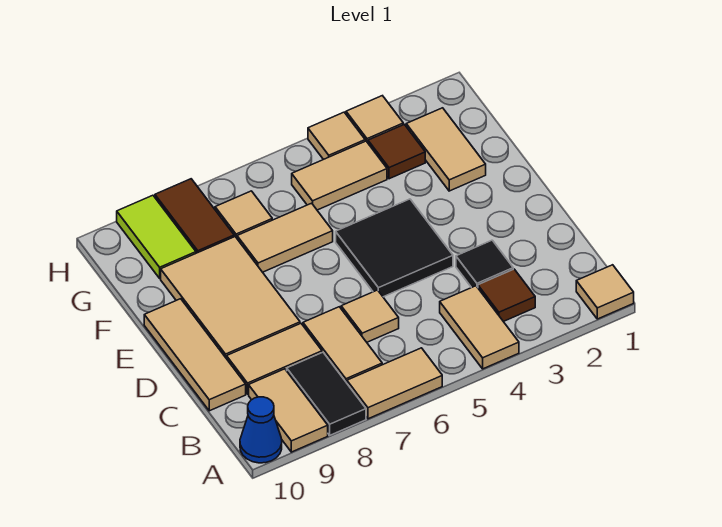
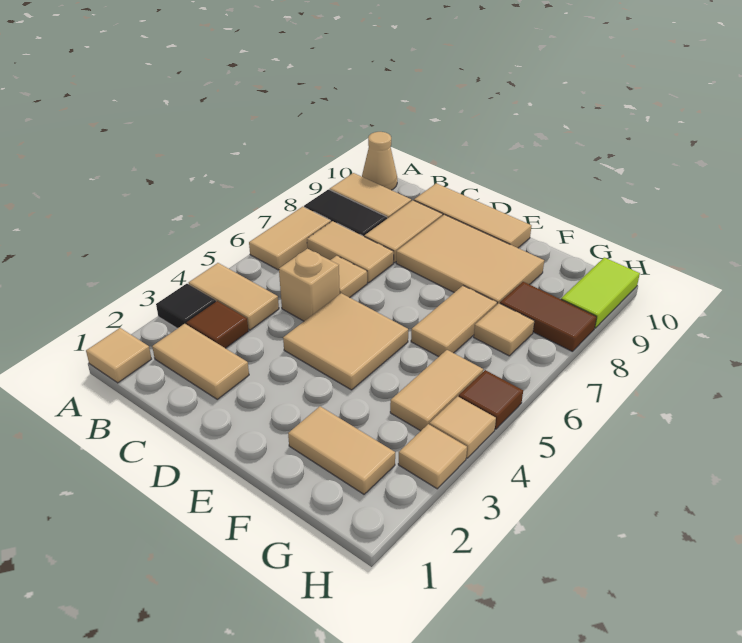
blue 1x1 cone [240,397,282,463] -> tan 1x1 cone [362,132,397,190]
none -> tan 1x2 tile [152,324,249,399]
black 1x1 tile [456,240,513,288] -> black 1x1 tile moved to [156,284,216,329]
none -> tan 1x1 brick [279,249,340,321]
black 2x2 tile [336,199,453,297] -> tan 2x2 tile [283,293,408,390]
brown 1x1 tile [368,125,425,179] -> brown 1x1 tile moved to [459,370,523,429]
lime 1x2 tile [117,195,196,278] -> lime 1x2 tile turned to [561,258,640,328]

